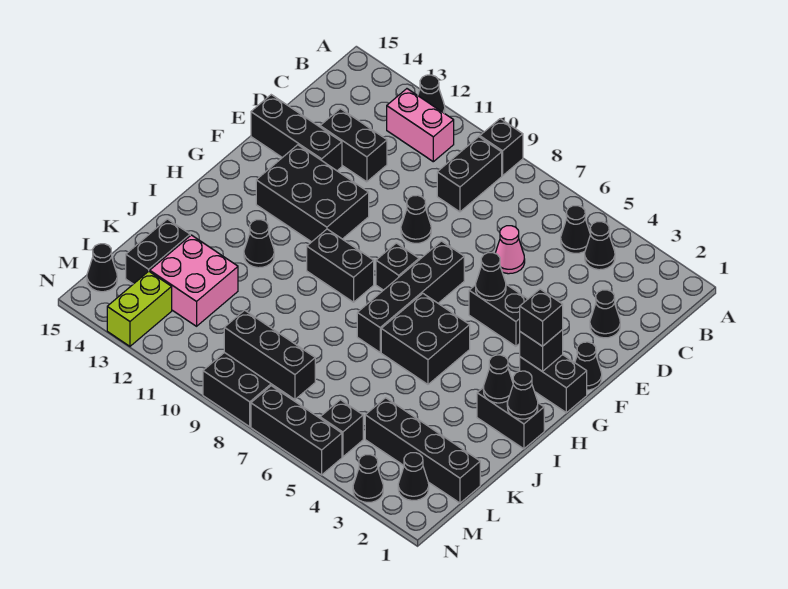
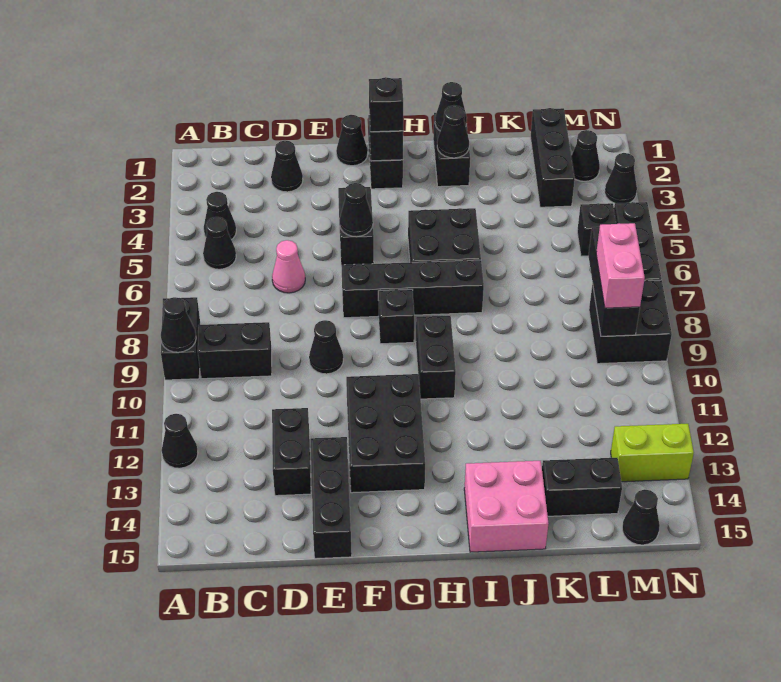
black 1x1 brick [480,119,523,176] -> black 1x2 brick [161,297,201,380]
pink 1x2 brick [387,89,454,162] -> pink 1x2 brick moved to [596,223,645,308]
black 1x1 cone [244,220,274,268] -> black 1x1 cone moved to [161,297,196,352]
pink 2x2 brick [150,235,238,326] -> pink 2x2 brick moved to [464,461,549,552]
black 1x4 brick [365,398,480,503] -> black 1x3 brick [531,108,575,207]

